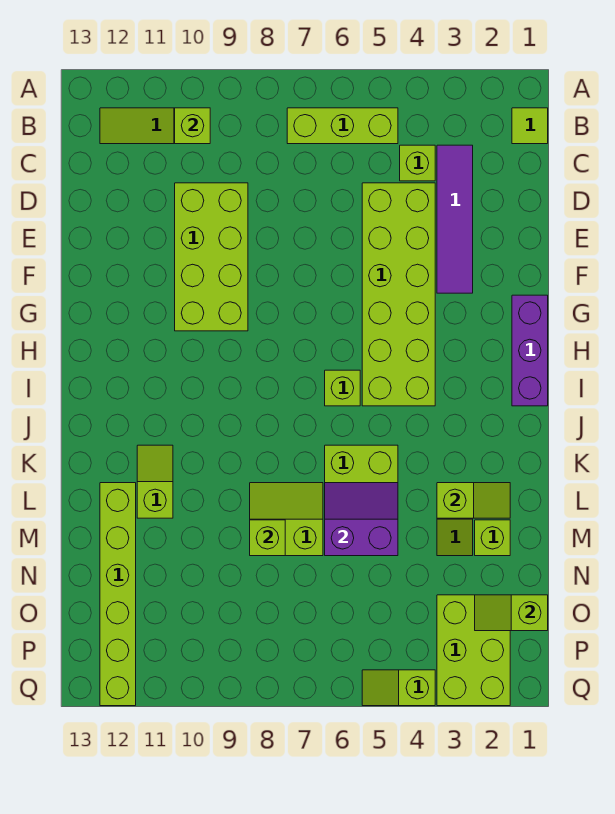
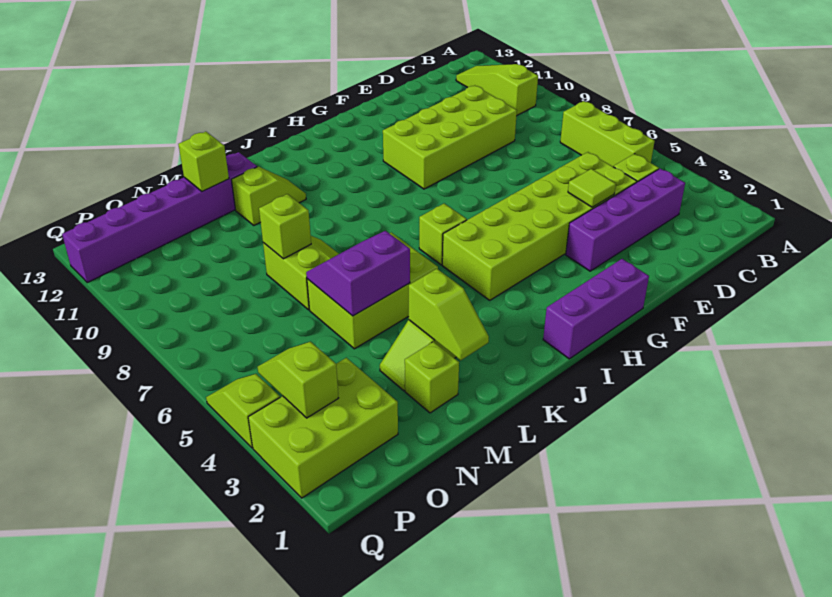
lime 1x1 tile [512,108,548,144] -> lime 1x1 tile moved to [568,169,616,207]
lime 1x1 brick [175,108,210,144] -> lime 1x1 brick moved to [178,132,229,192]
purple 1x4 tile [437,145,473,293] -> purple 1x4 brick [566,169,685,271]
purple 2x2 slope [325,483,398,556] -> purple 2x2 slope turned to [306,231,410,316]
lime 1x6 brick [100,483,136,706] -> purple 1x6 brick [62,152,257,283]
lime 1x2 slope [475,595,548,631] -> lime 1x2 slope moved to [258,342,338,418]

